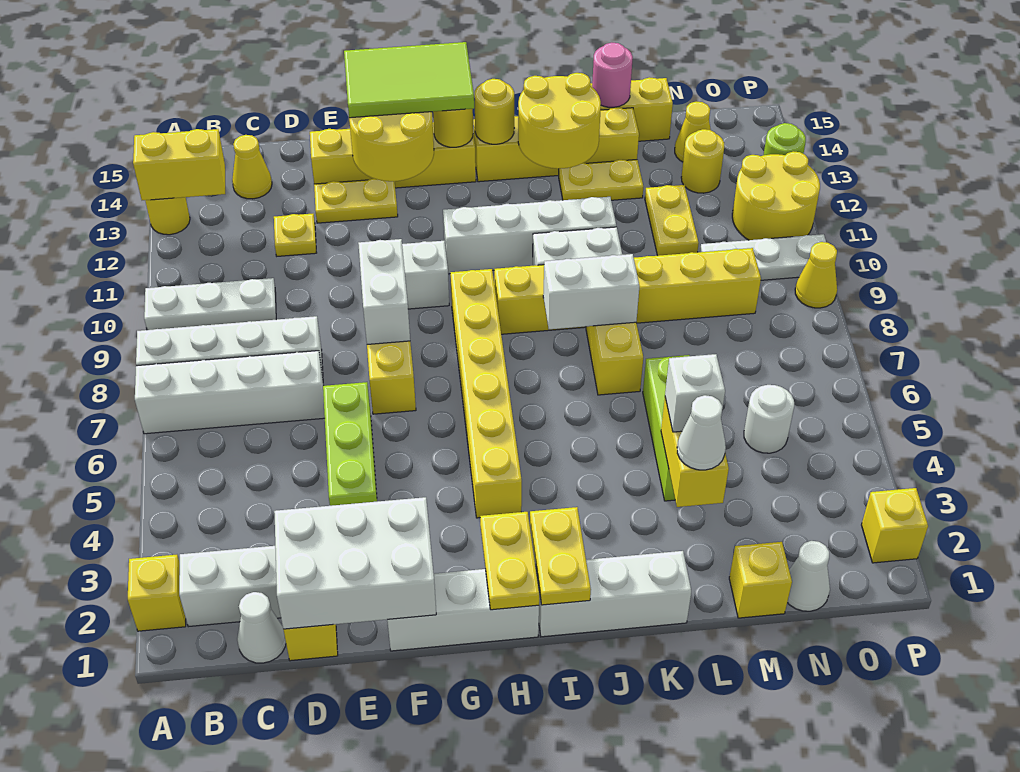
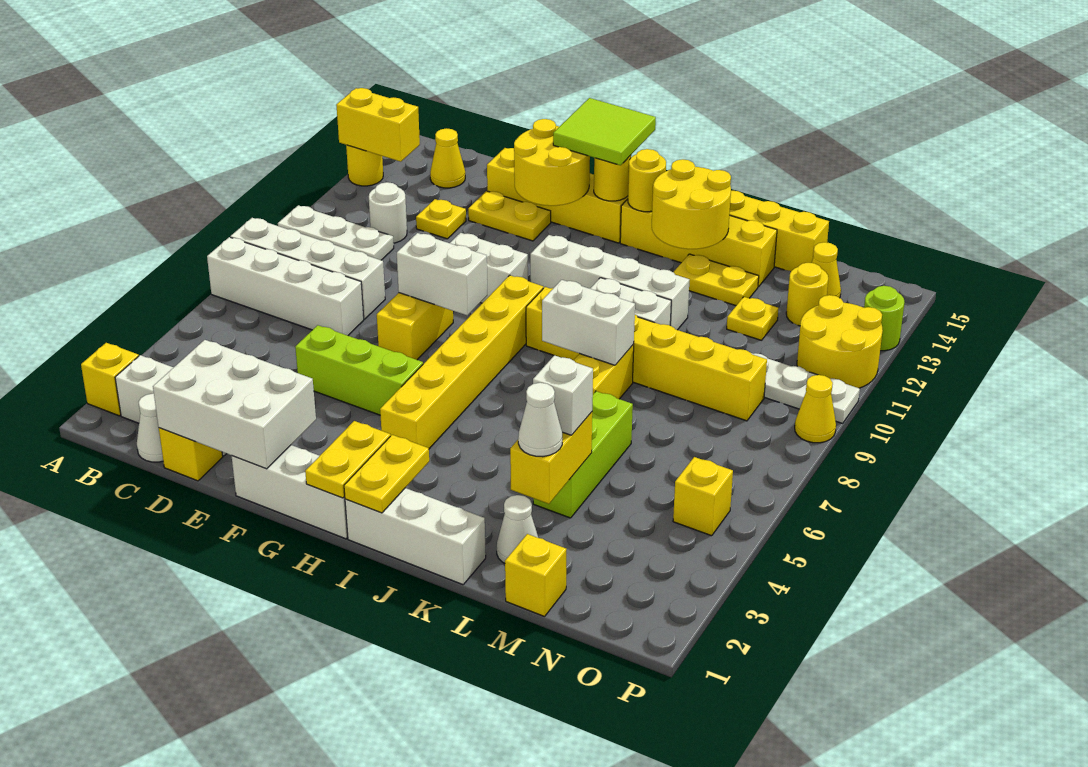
lime 1x3 brick [323,382,377,506] -> lime 1x3 brick turned to [295,325,423,415]
white 1x2 brick [358,239,410,344] -> white 1x2 brick turned to [397,233,487,316]
lime 2x3 tile [344,42,474,118] -> lime 2x2 tile [553,98,656,165]
pink 1x1 round brick [592,43,633,107] -> none
yellow 1x2 plate [645,185,699,256] -> yellow 1x1 plate [727,297,779,340]
white 1x1 cone [787,541,830,611] -> white 1x1 cone moved to [497,495,538,563]
white 1x1 round brick [744,385,794,453] -> white 1x1 round brick moved to [369,182,407,243]
yellow 1x1 brick [862,488,928,563] -> yellow 1x1 brick moved to [673,457,733,536]

